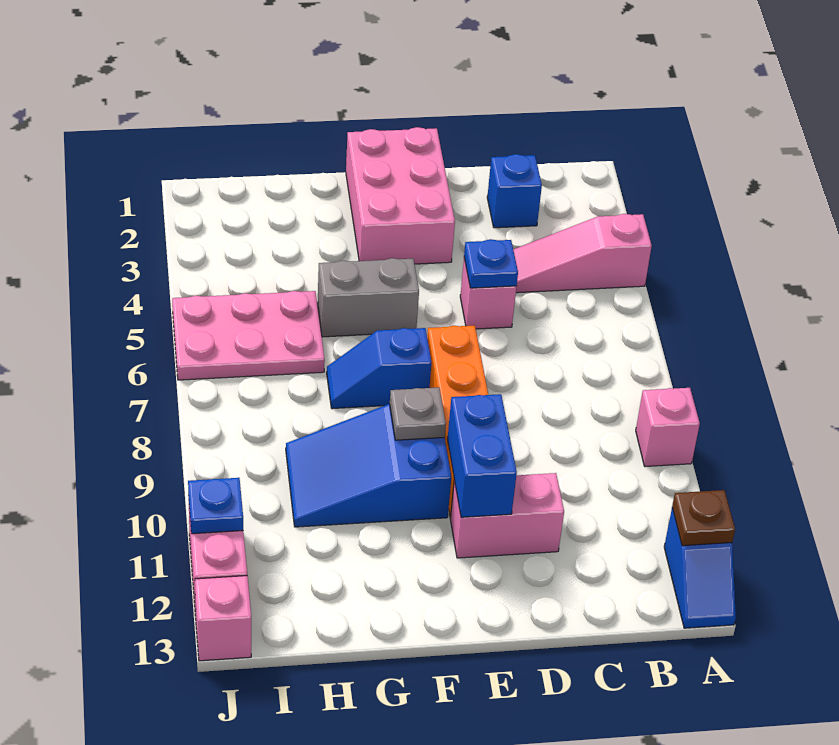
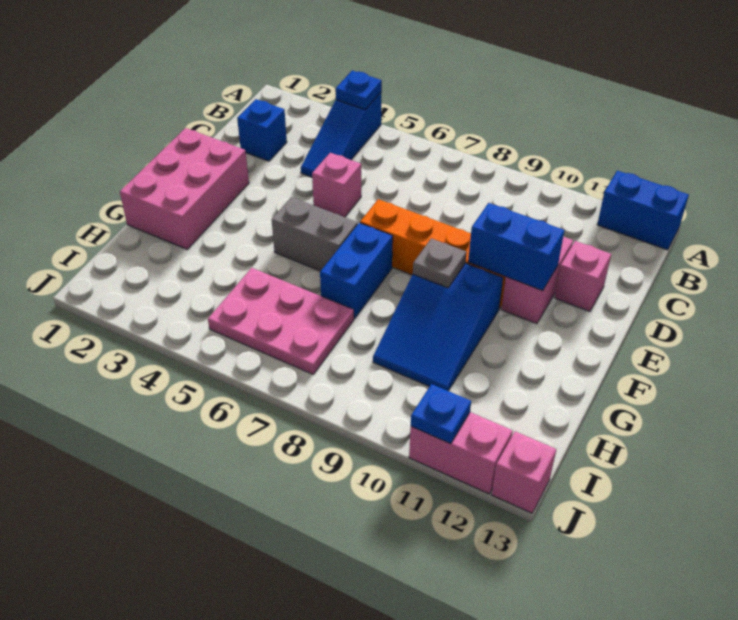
pink 1x3 slope [513,214,652,293] -> blue 1x3 slope [301,93,381,177]
pink 1x1 brick [636,388,700,467] -> pink 1x1 brick moved to [554,241,611,311]
blue 1x2 slope [664,508,736,628] -> blue 1x2 brick [597,171,689,250]
brown 1x1 plate [672,490,735,546] -> none
blue 1x1 plate [464,239,518,288] -> blue 1x1 plate moved to [335,71,382,110]
pink 2x3 brick [346,127,455,264] -> pink 2x3 brick turned to [120,128,249,249]
grey 1x2 brick [318,258,419,337] -> grey 1x2 brick turned to [272,197,358,271]
blue 1x2 slope [327,328,432,409] -> blue 1x2 brick [320,223,393,319]
pink 2x3 plate [172,291,325,380] -> pink 2x3 plate turned to [208,268,354,374]

